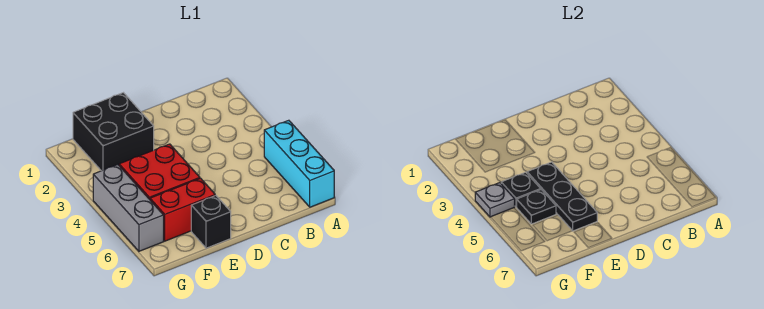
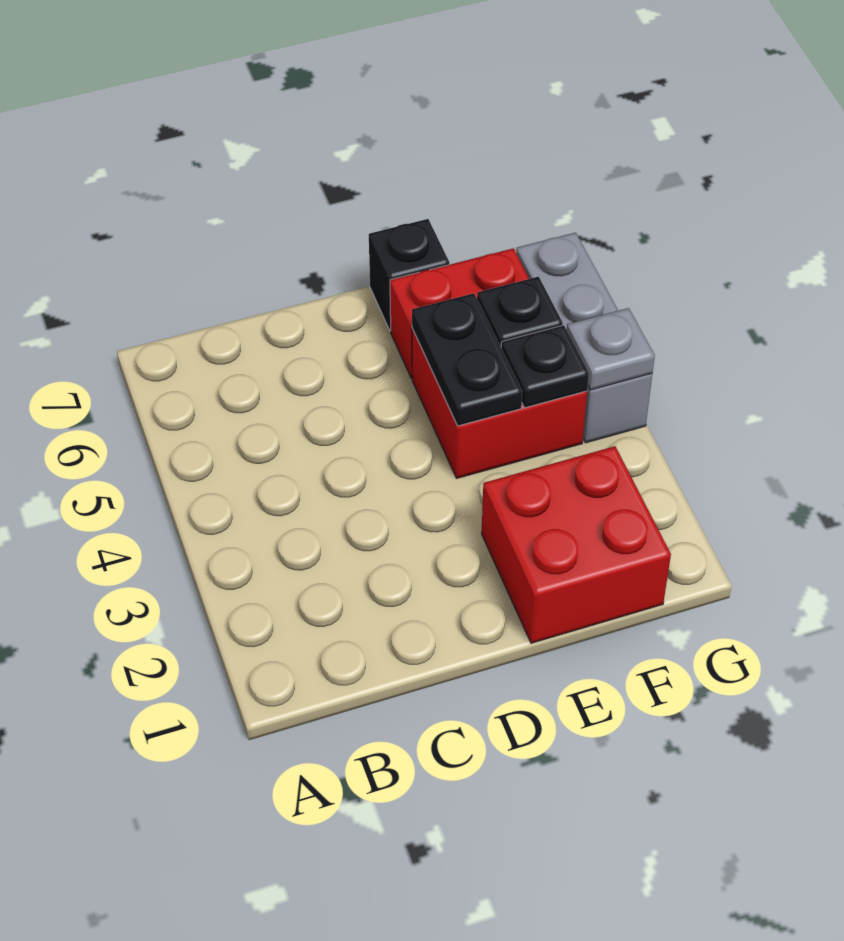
cyan 1x3 brick [264,120,334,207] -> none
black 2x2 brick [73,93,154,171] -> red 2x2 brick [482,446,671,643]
black 1x3 plate [527,162,597,231] -> black 1x2 plate [412,293,522,426]

